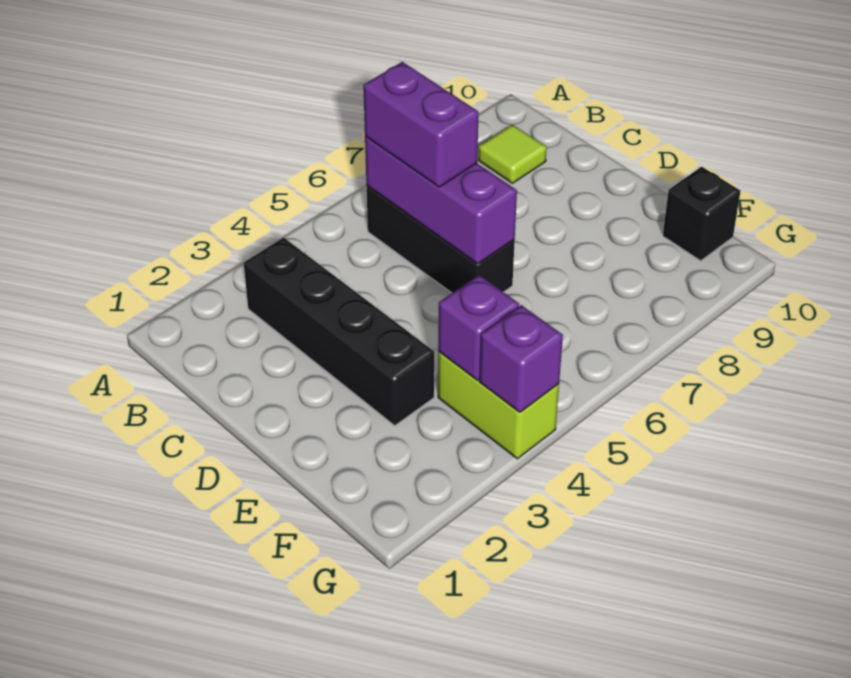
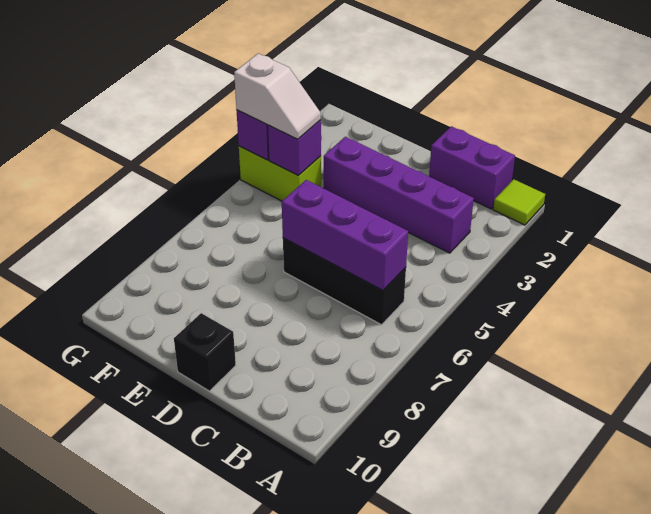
black 1x4 brick [244,238,434,425] -> purple 1x4 brick [324,137,474,253]
purple 1x2 brick [363,62,479,187] -> purple 1x2 brick moved to [429,126,515,209]
lime 1x1 tile [478,125,547,183] -> lime 1x1 tile moved to [493,179,545,225]
none -> white 1x2 slope [234,53,321,139]
black 1x1 brick [663,167,741,261] -> black 1x1 brick moved to [174,313,236,391]

